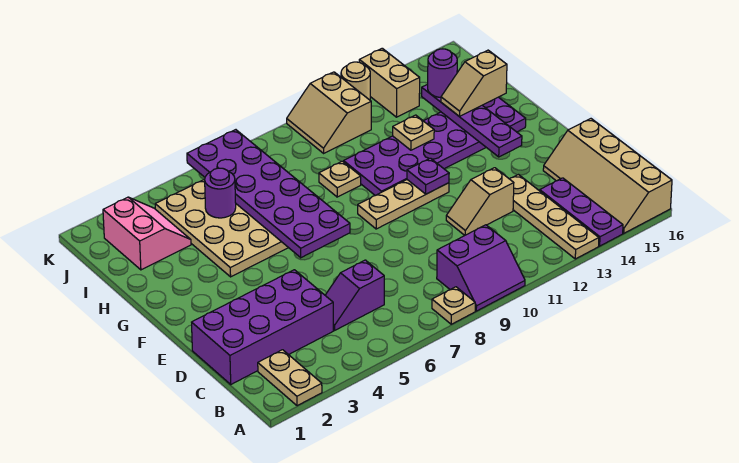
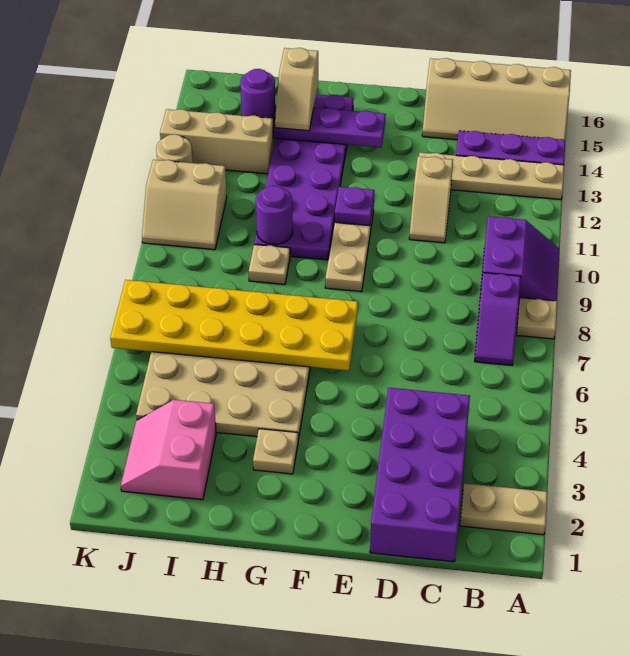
purple 1x2 slope [325,260,384,330] -> purple 1x2 slope moved to [475,273,521,365]
purple 2x6 plate [187,130,350,258] -> yellow 2x6 plate [110,280,358,371]
tan 1x1 plate [393,115,434,150] -> tan 1x1 plate moved to [253,429,298,474]
pink 2x2 slope [103,197,191,270] -> pink 2x2 slope turned to [121,400,216,500]
purple 1x1 round brick [205,168,236,218] -> purple 1x1 round brick moved to [256,186,293,244]
tan 1x2 brick [359,48,420,117] -> tan 1x3 brick [160,109,274,174]

